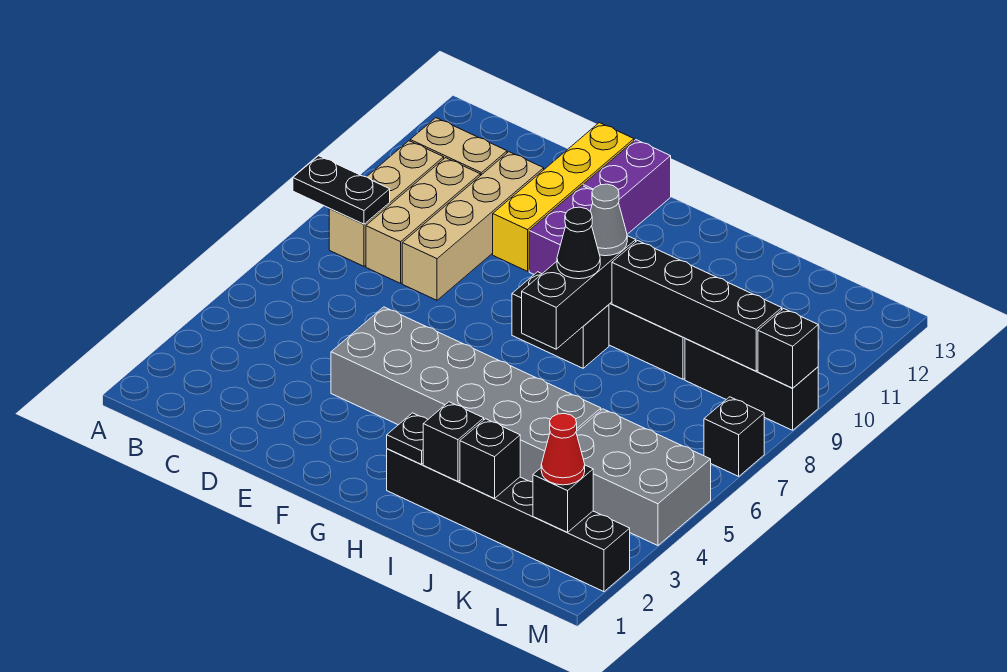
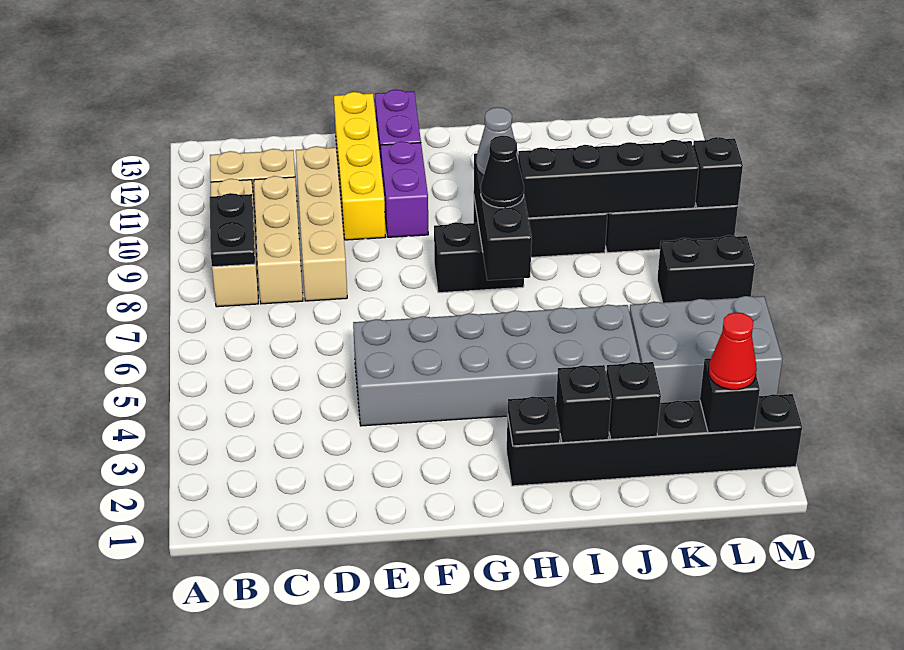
black 1x2 plate [293,156,390,224] -> black 1x2 plate turned to [210,193,255,267]
black 1x1 brick [704,397,764,476] -> black 1x2 brick [657,235,755,303]

